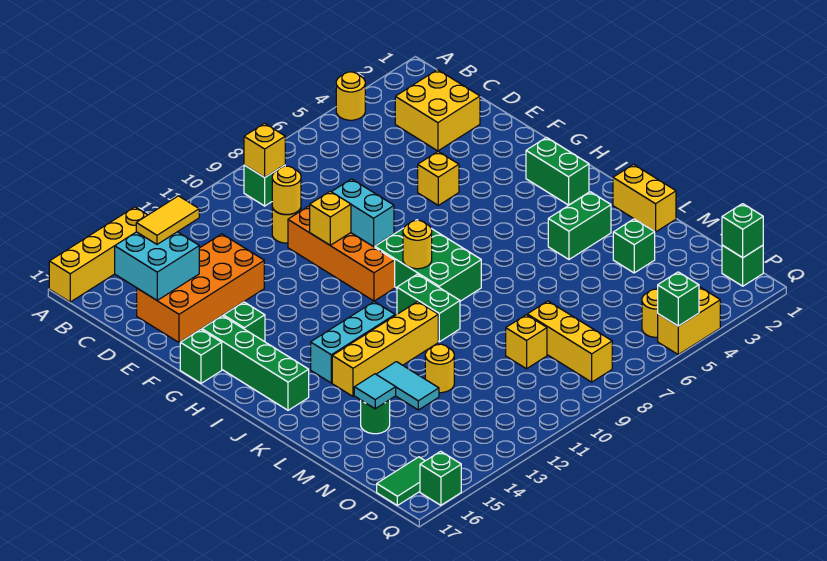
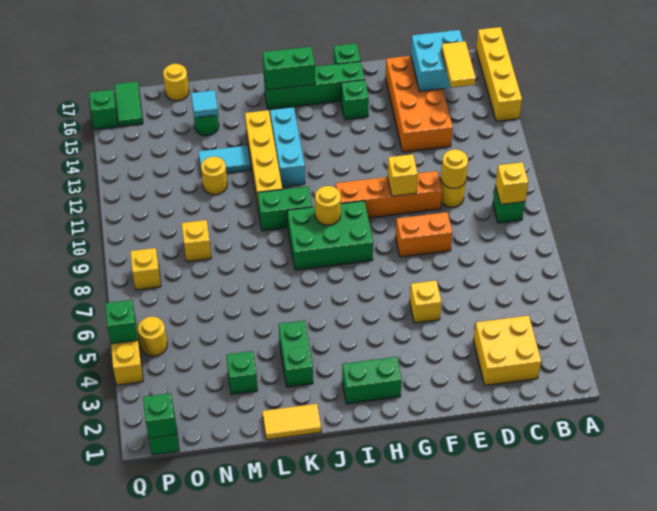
yellow 1x1 round brick [336,72,365,120] -> yellow 1x1 round brick moved to [163,64,189,101]
cyan 1x2 brick [332,179,394,247] -> orange 1x2 brick [395,212,452,257]
none -> green 1x2 brick [263,47,315,90]
yellow 1x2 brick [613,164,676,232] -> yellow 1x2 tile [262,404,321,440]
yellow 1x3 brick [527,301,612,382] -> yellow 1x1 brick [130,248,161,290]

